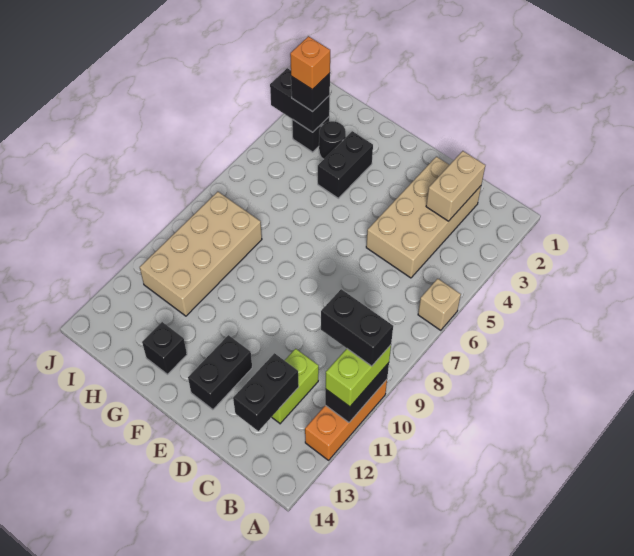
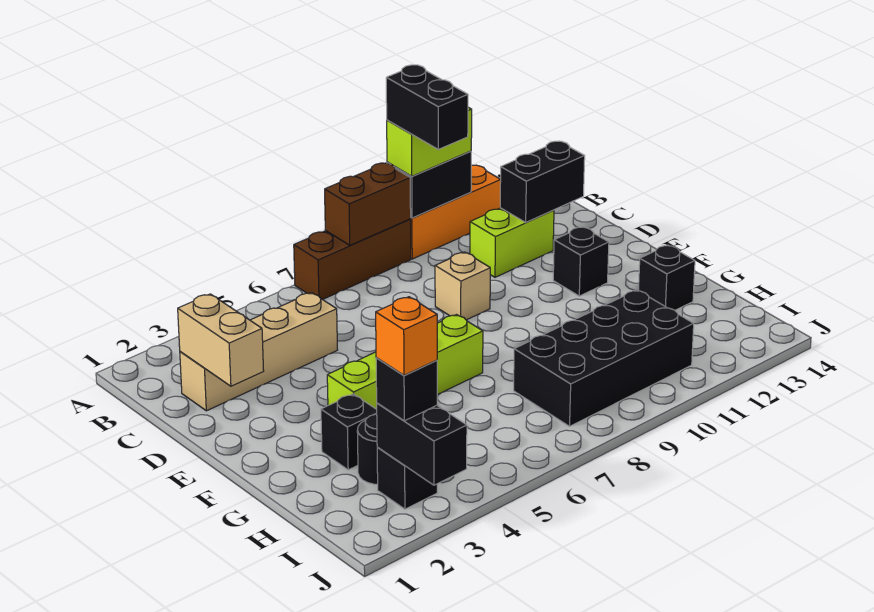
tan 1x1 brick [418,279,461,330] -> tan 1x1 brick moved to [435,252,490,320]
none -> brown 1x3 brick [294,219,411,300]
none -> brown 1x2 brick [325,163,411,245]
tan 2x4 brick [366,157,481,278] -> tan 1x4 brick [180,293,338,411]
tan 1x2 brick [426,151,485,221] -> tan 1x2 brick turned to [178,294,264,386]
black 1x2 brick [188,335,252,410] -> black 1x1 brick [553,227,609,296]
none -> lime 1x4 brick [327,315,483,409]
black 1x2 brick [318,131,373,198] -> black 1x1 brick [321,394,377,470]
tan 2x4 brick [140,192,262,316] -> black 2x4 brick [514,290,694,426]

